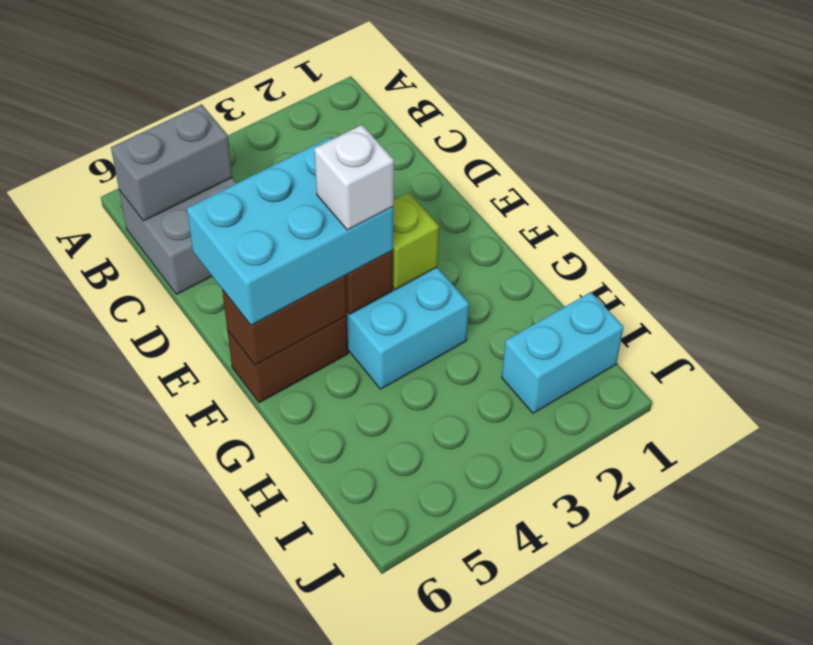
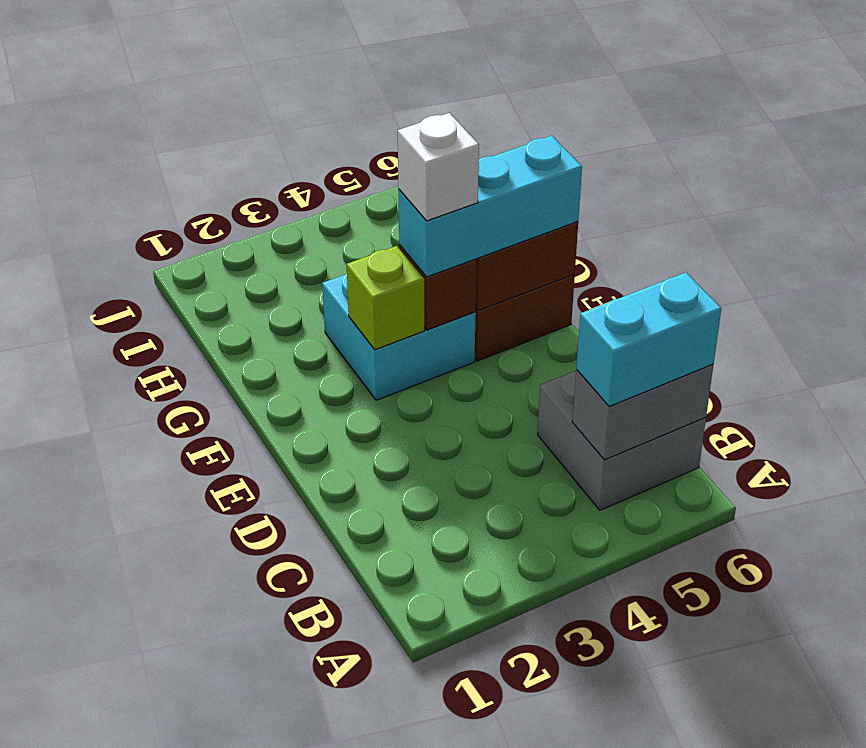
cyan 2x3 brick [187,137,394,325] -> cyan 1x3 brick [398,136,582,277]
cyan 1x2 brick [502,292,624,413] -> cyan 1x2 brick moved to [576,273,721,407]

